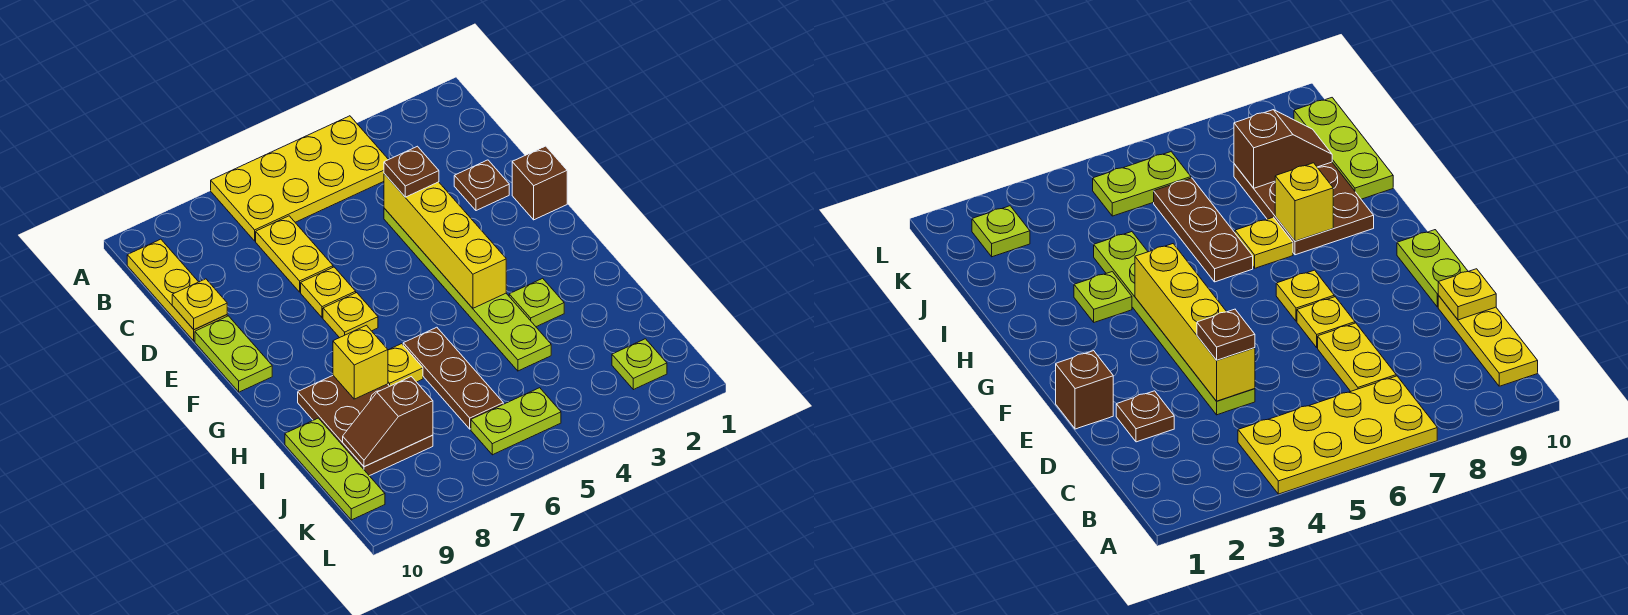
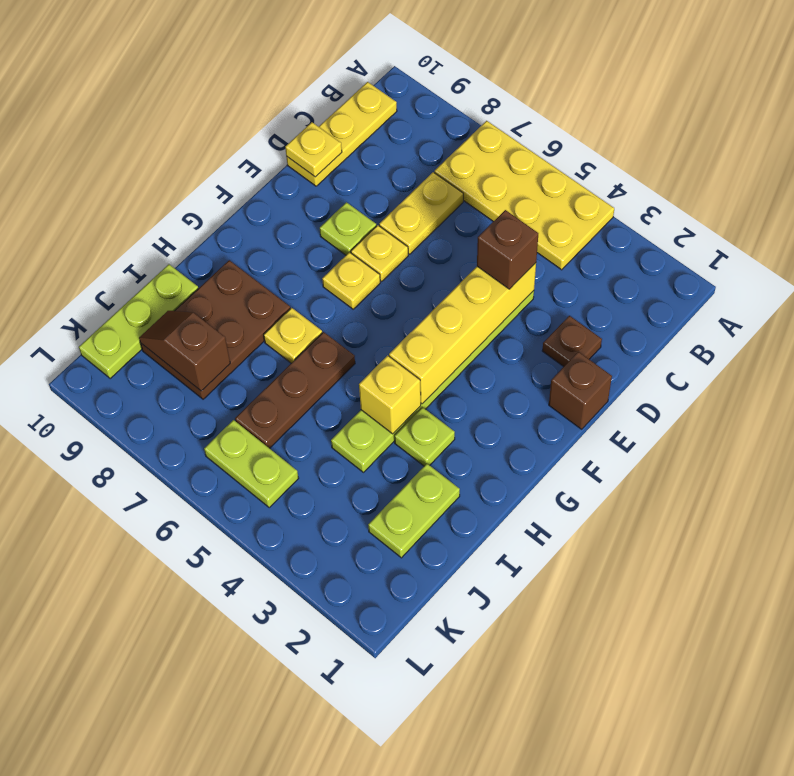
brown 1x1 plate [384,146,439,197] -> brown 1x1 brick [477,210,538,289]
lime 1x2 plate [195,316,272,392] -> lime 1x2 plate moved to [368,464,460,558]
yellow 1x1 brick [333,325,388,399] -> yellow 1x1 brick moved to [359,355,421,434]
lime 1x1 plate [612,339,667,390] -> lime 1x1 plate moved to [320,202,376,255]

